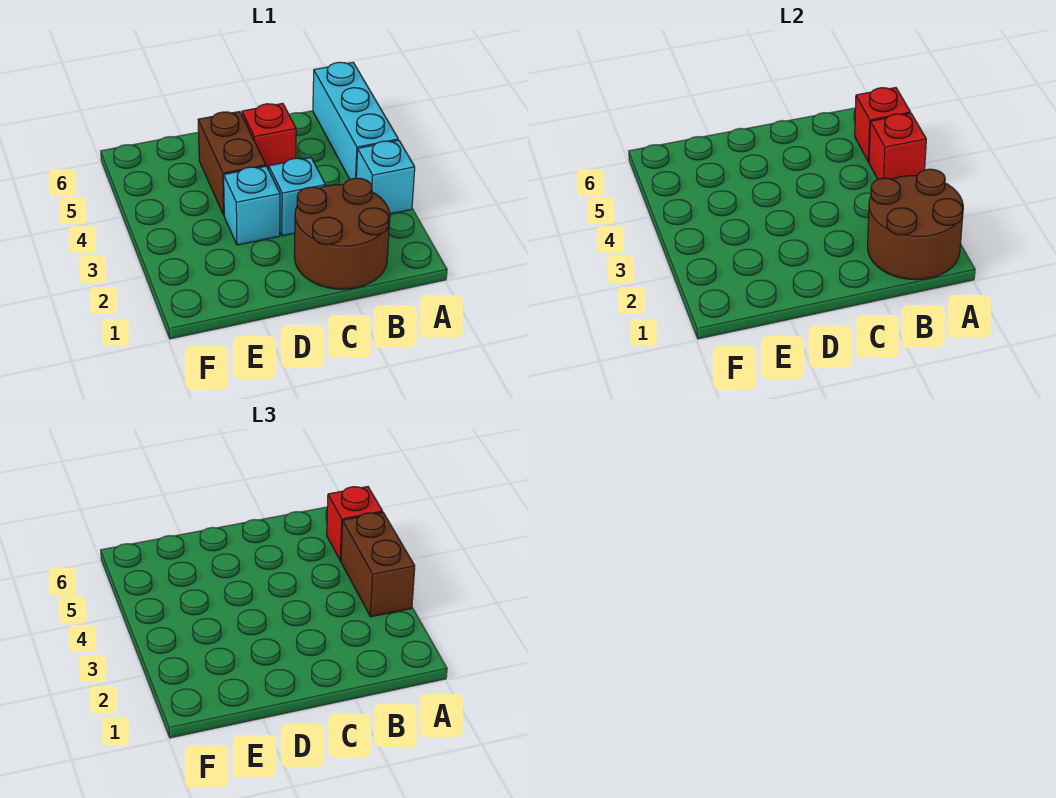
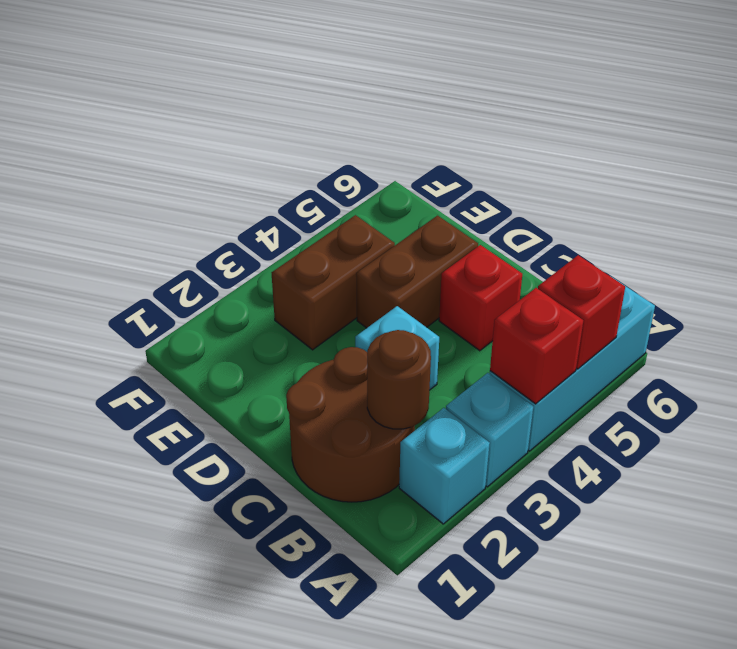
brown 2x2 round brick [868,169,963,280] -> brown 1x1 round brick [367,330,431,429]
brown 1x2 brick [341,513,415,617] -> brown 1x2 brick moved to [272,215,395,350]
red 1x1 brick [327,487,383,561] -> none
cyan 1x1 brick [224,166,280,245] -> cyan 1x1 brick moved to [399,408,490,524]

